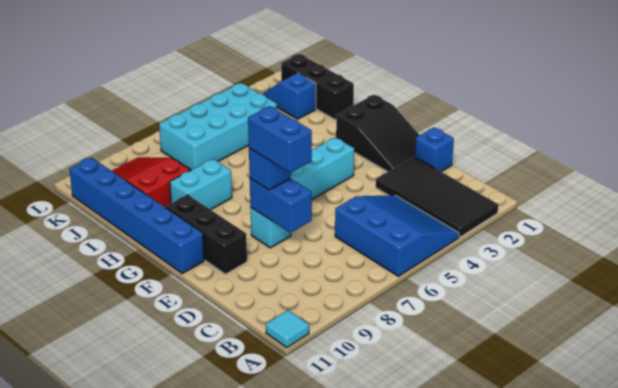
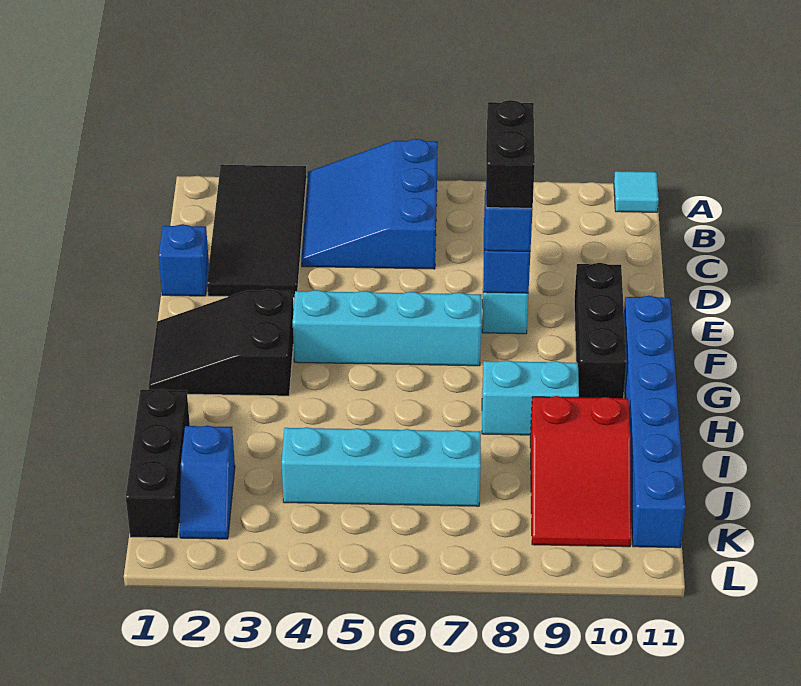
blue 1x2 brick [248,106,312,173] -> black 1x2 brick [486,100,535,208]
black 2x3 slope [336,95,420,172] -> black 2x3 slope turned to [148,289,294,396]
cyan 2x4 brick [159,83,277,170] -> cyan 1x4 brick [282,427,481,506]

